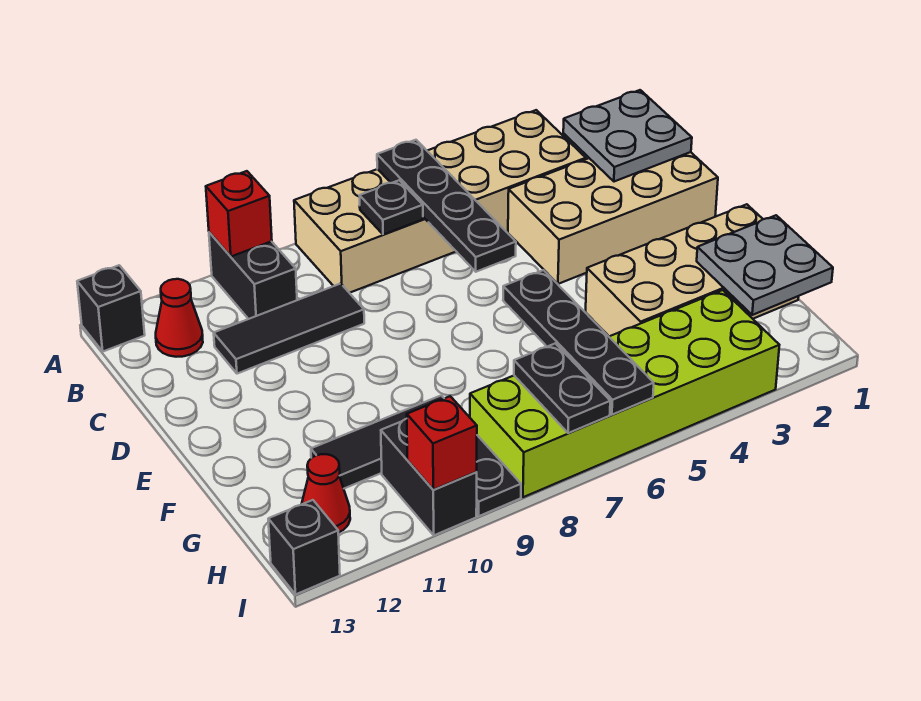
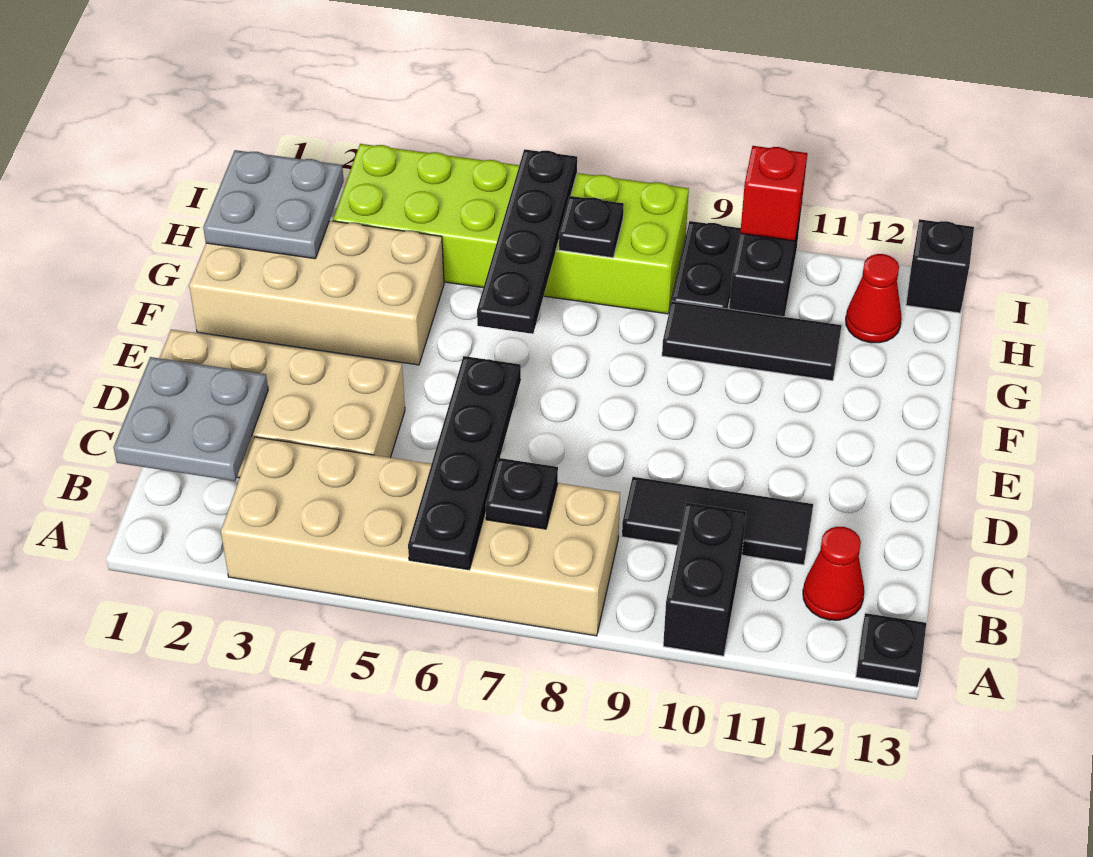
red 1x1 brick [206,171,272,256] -> none
black 1x1 brick [77,265,145,351] -> black 1x1 plate [856,613,926,687]
black 1x2 plate [514,343,610,433] -> black 1x1 plate [559,196,624,258]

